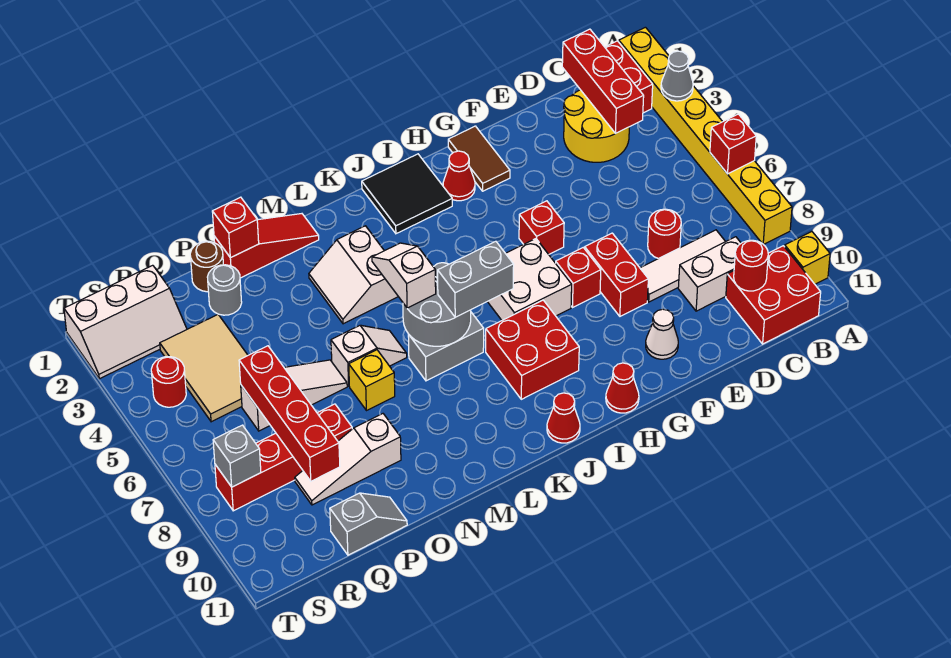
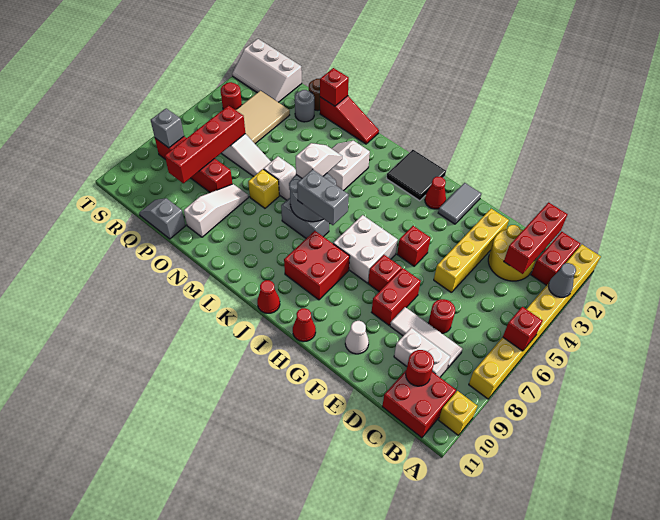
none -> yellow 1x4 brick [434,209,509,293]
brown 1x2 tile [448,126,510,191] -> grey 1x2 tile [438,183,481,224]
white 1x3 slope [295,414,401,505] -> white 1x3 slope turned to [184,184,248,237]
grey 1x2 slope [330,493,407,555] -> grey 1x2 slope turned to [139,198,185,239]

